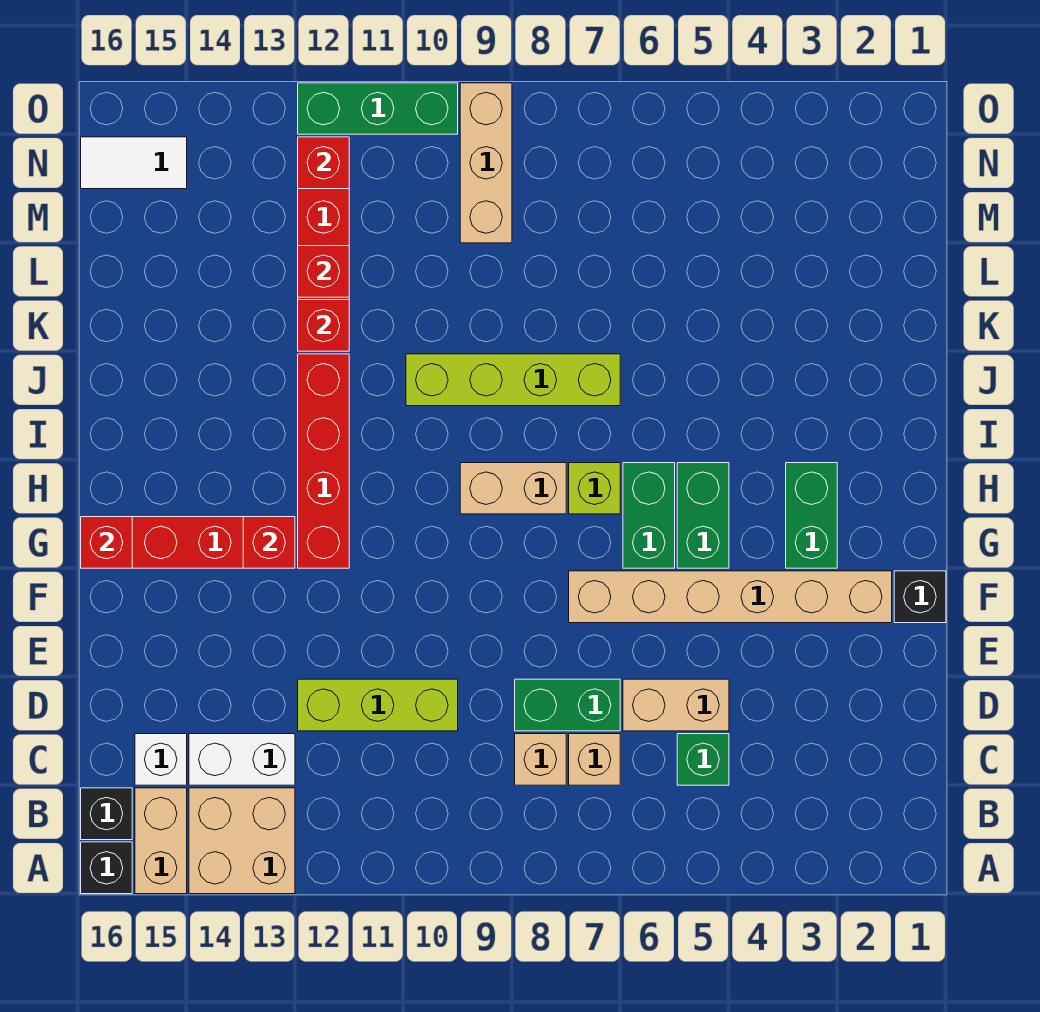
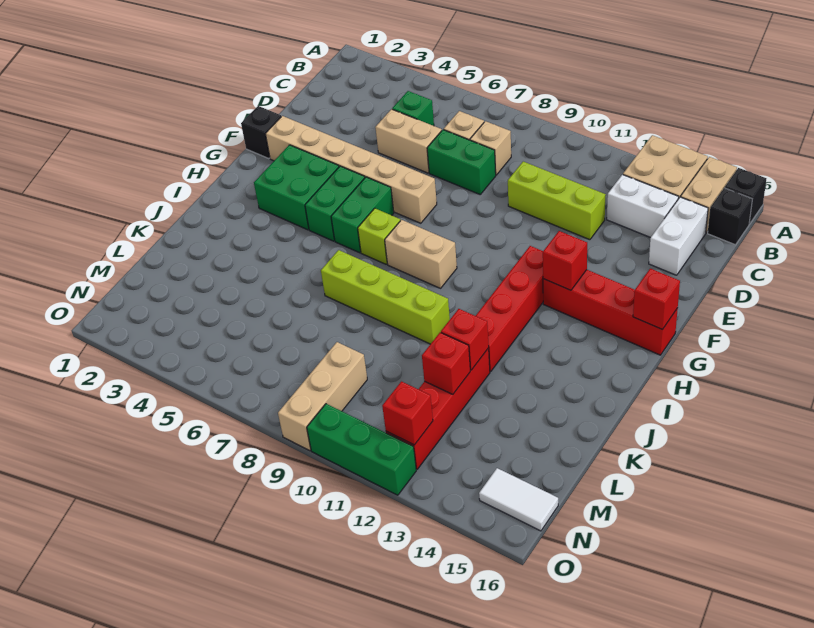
white 1x1 brick [135,734,187,785] -> white 1x2 brick [649,197,708,275]
green 1x2 brick [786,463,837,568] -> green 2x2 brick [254,145,339,230]

